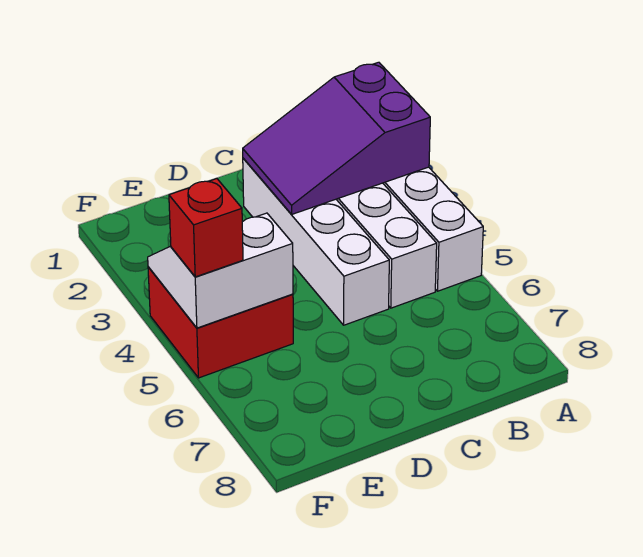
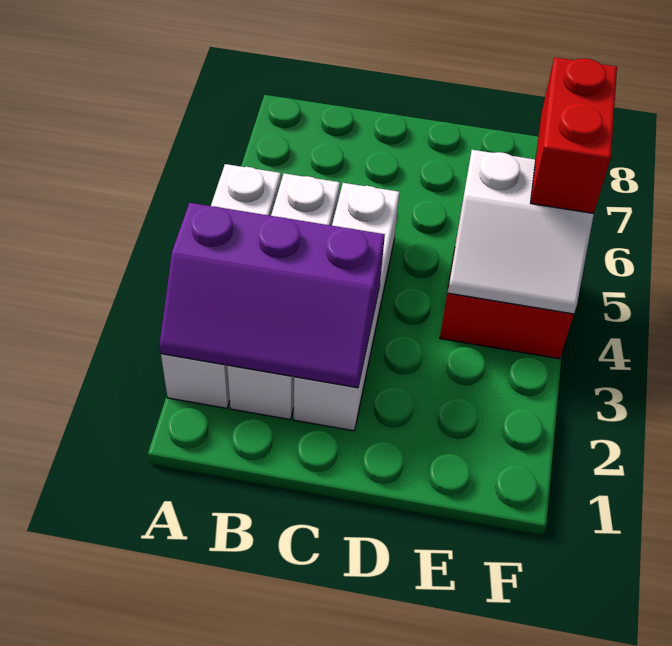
purple 2x3 slope [243,62,430,214] -> purple 2x3 slope turned to [159,203,385,388]
red 1x1 brick [169,179,243,277] -> red 1x2 brick [531,57,617,214]

